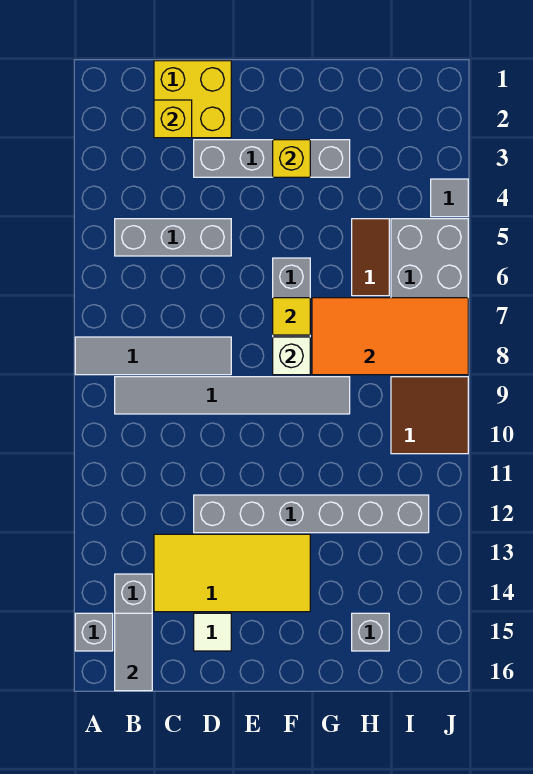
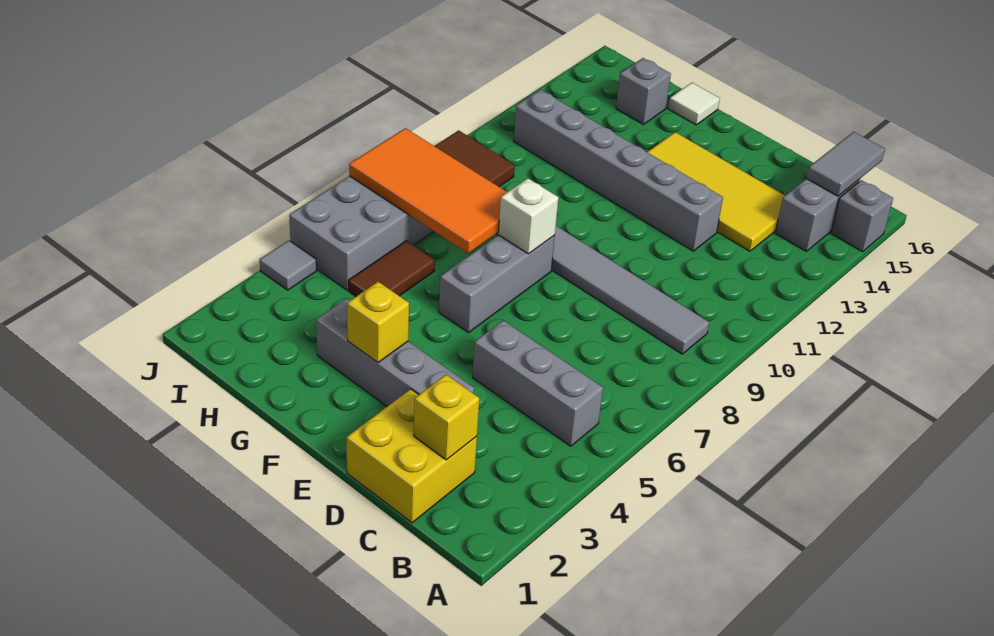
grey 1x4 tile [75,337,231,375] -> none
white 1x1 tile [194,613,231,651] -> white 1x1 tile moved to [668,83,720,125]
yellow 1x1 tile [273,298,310,335] -> none

